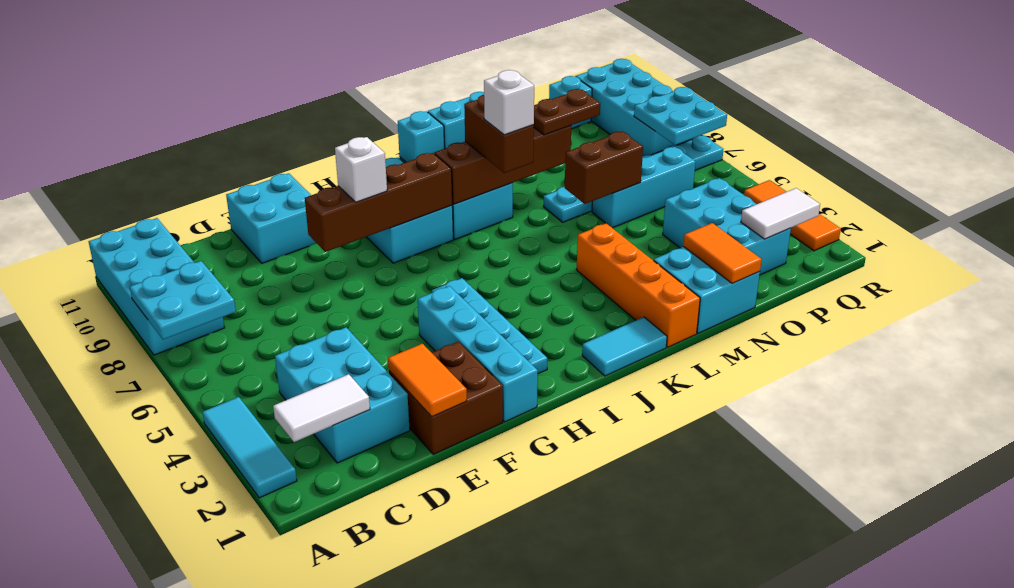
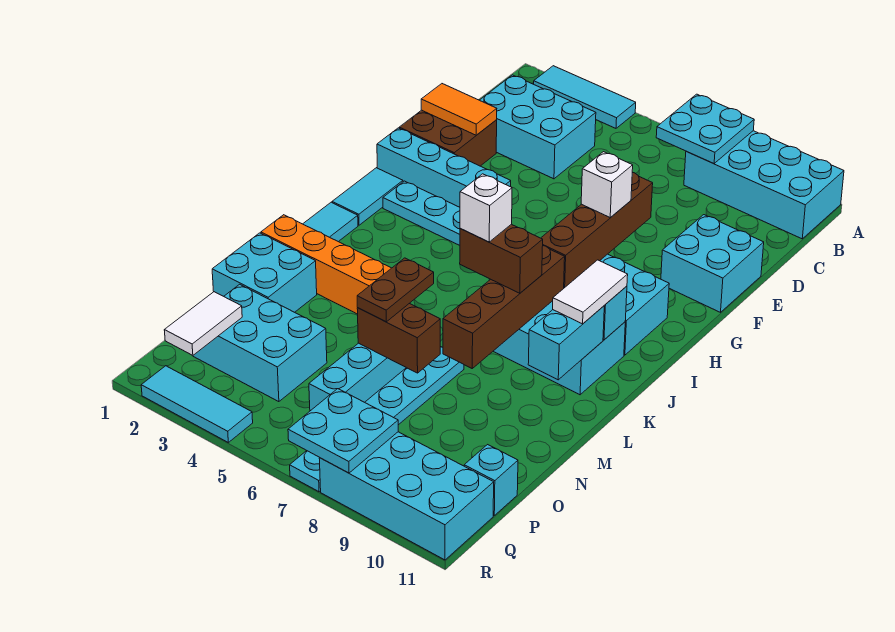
white 1x2 tile [273,374,370,442] -> white 1x2 tile moved to [553,260,628,324]
none -> cyan 1x2 tile [332,168,403,225]
brown 1x2 brick [565,132,643,204] -> brown 1x2 brick turned to [357,303,440,373]
brown 1x2 plate [534,89,600,135] -> brown 1x2 plate moved to [357,258,434,322]
orange 1x2 tile [683,223,762,283] -> none
orange 1x3 tile [744,180,841,251] -> cyan 1x3 tile [141,366,253,442]

